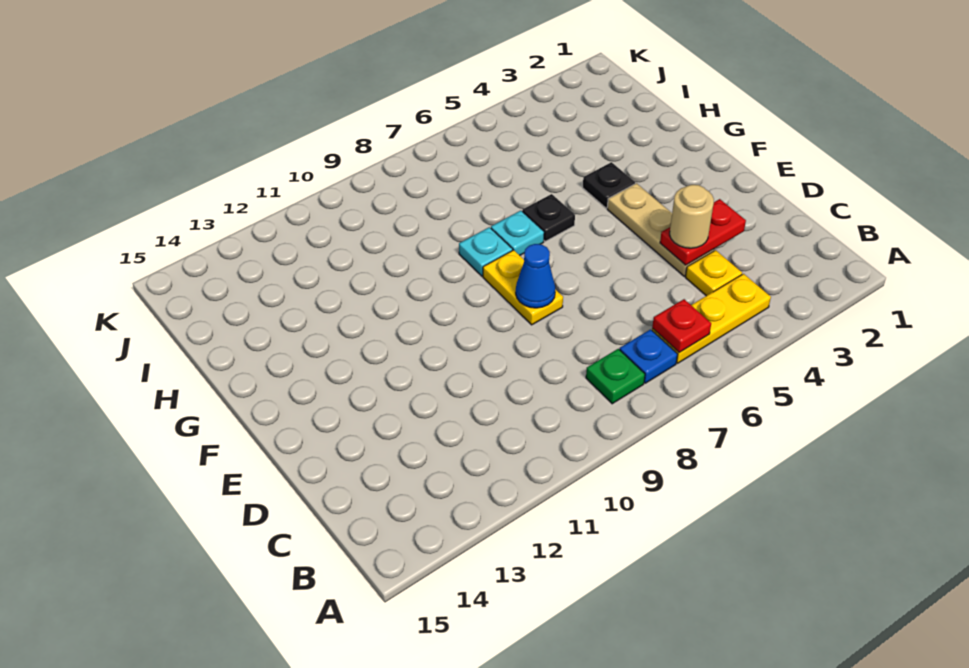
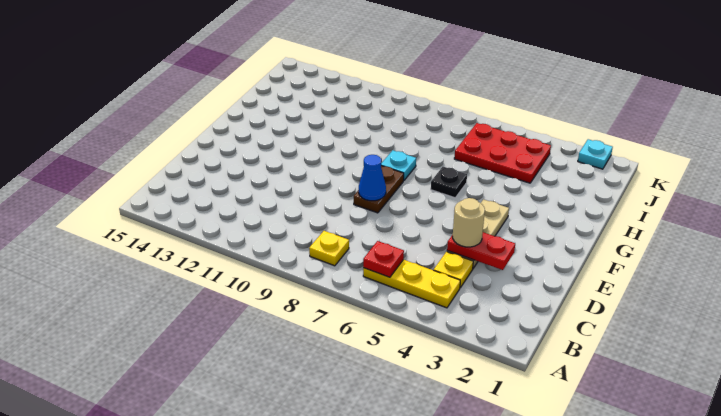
blue 1x1 plate [620,329,678,383] -> none
green 1x1 plate [586,349,645,404] -> yellow 1x1 plate [309,231,349,266]
yellow 1x2 plate [483,250,563,325] -> brown 1x2 plate [354,166,404,213]
black 1x1 plate [583,162,635,208] -> none
cyan 1x1 plate [491,211,544,255] -> cyan 1x1 plate moved to [578,139,613,169]
none -> red 2x3 plate [454,123,551,183]

